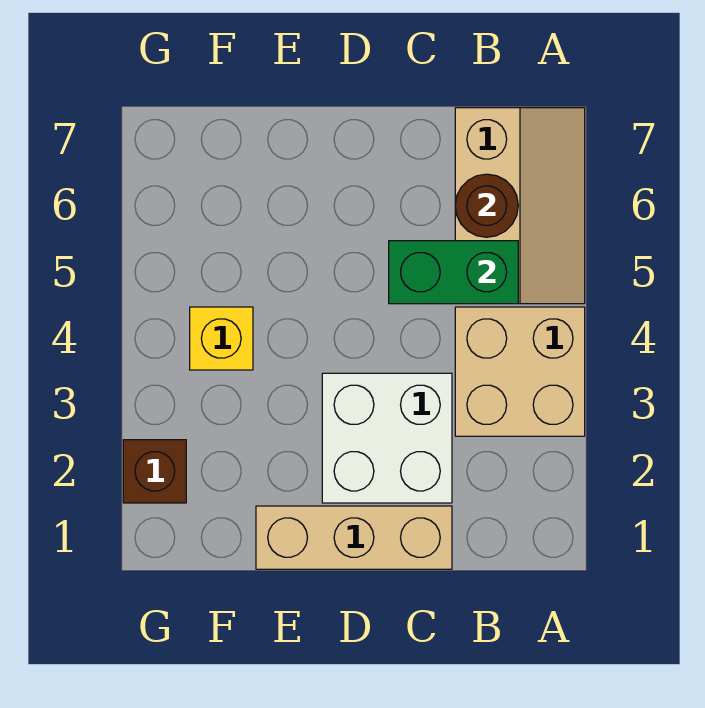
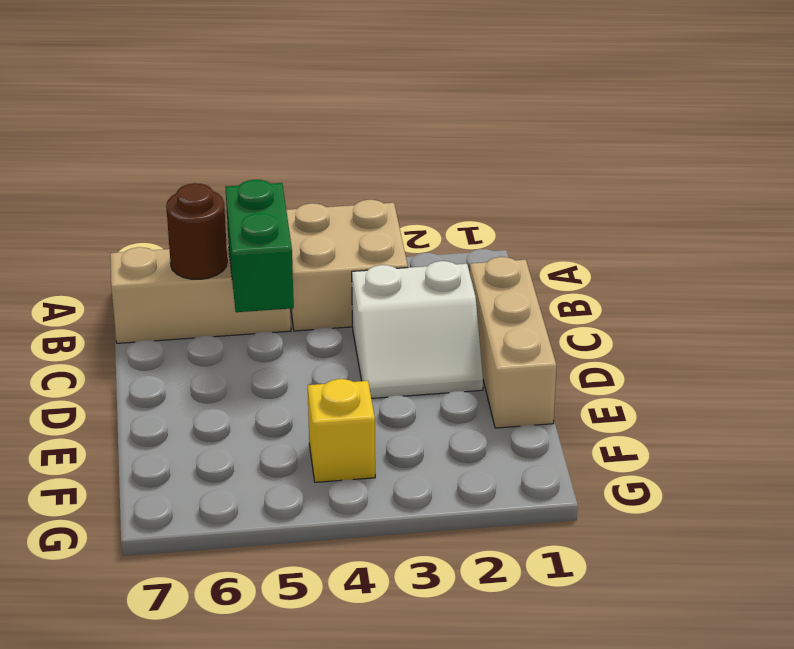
white 2x2 brick [322,373,452,503] -> white 2x2 slope [352,261,483,398]
brown 1x1 brick [123,440,186,503] -> none

